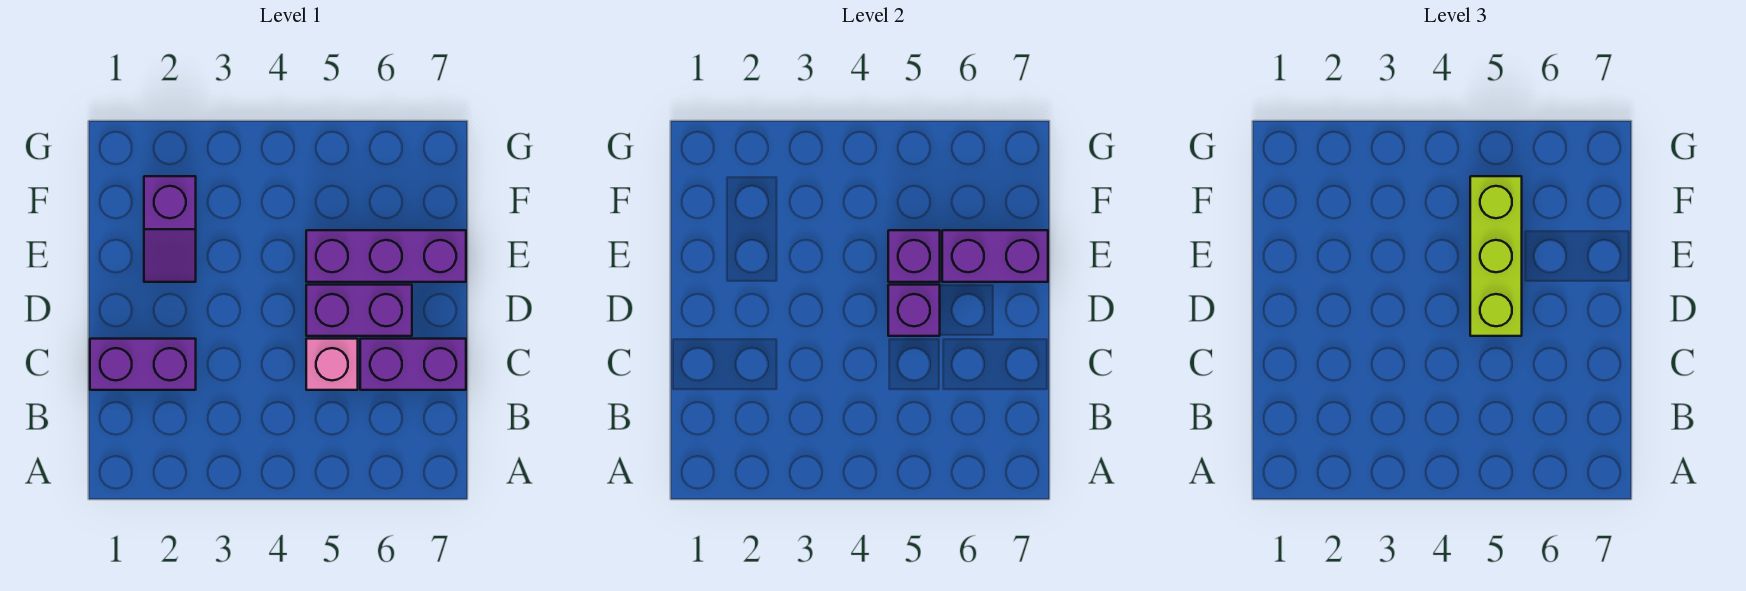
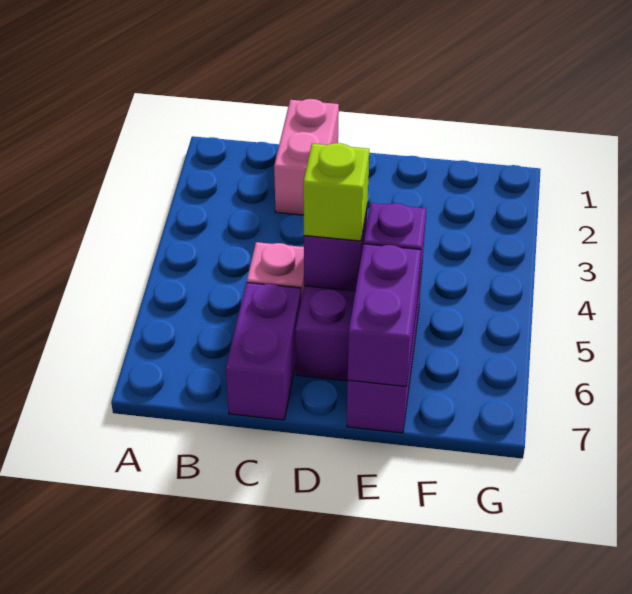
purple 1x2 brick [90,339,196,390] -> pink 1x2 brick [274,99,339,215]
lime 1x3 brick [1470,176,1522,336] -> lime 1x1 brick [303,143,369,241]
purple 1x2 slope [144,176,196,282] -> none

